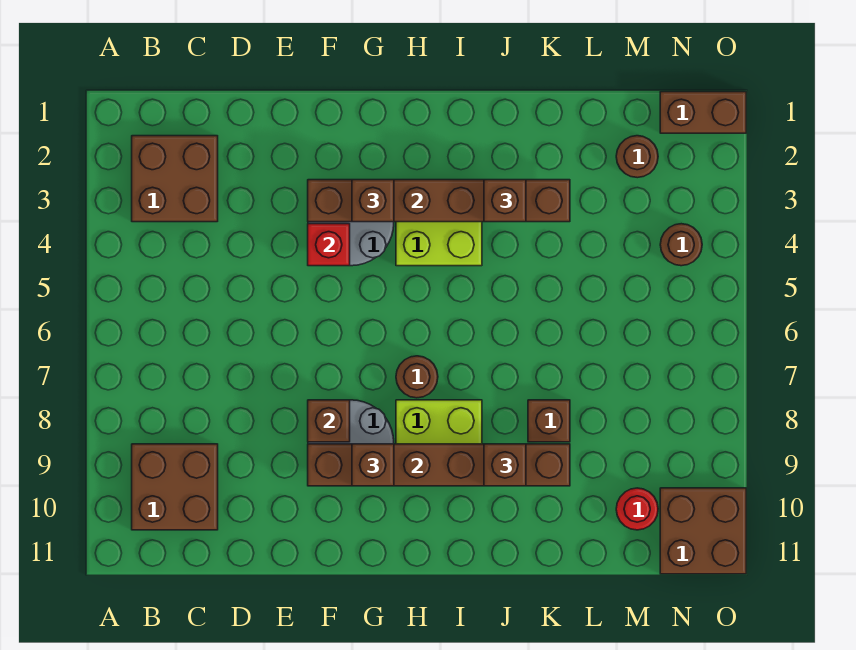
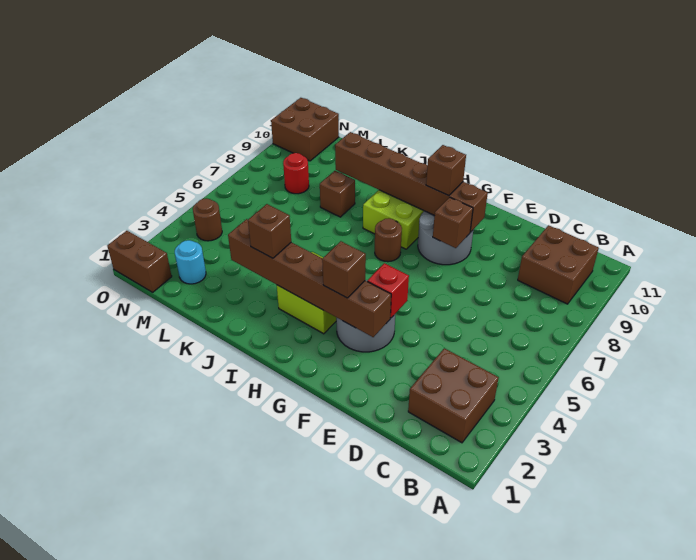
brown 1x1 brick [484,444,526,486] -> none
brown 1x1 round brick [616,136,658,178] -> cyan 1x1 round brick [175,240,206,284]
red 1x1 round brick [616,488,658,530] -> red 1x1 round brick moved to [283,153,309,194]

